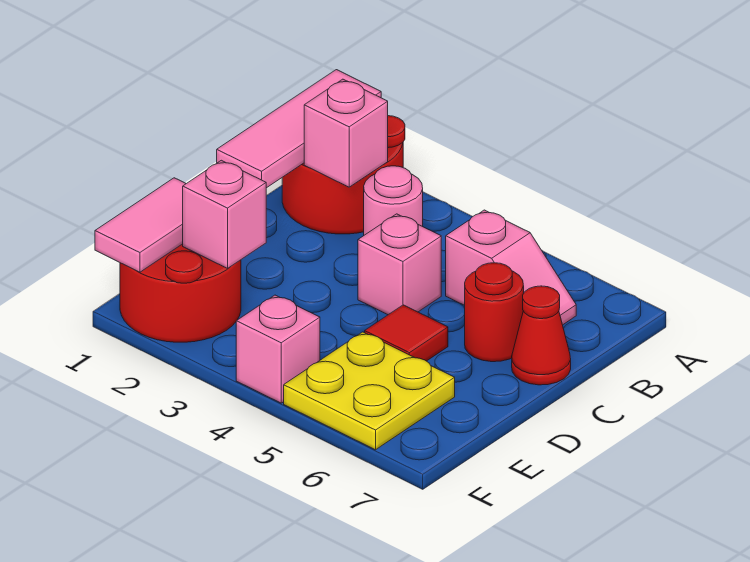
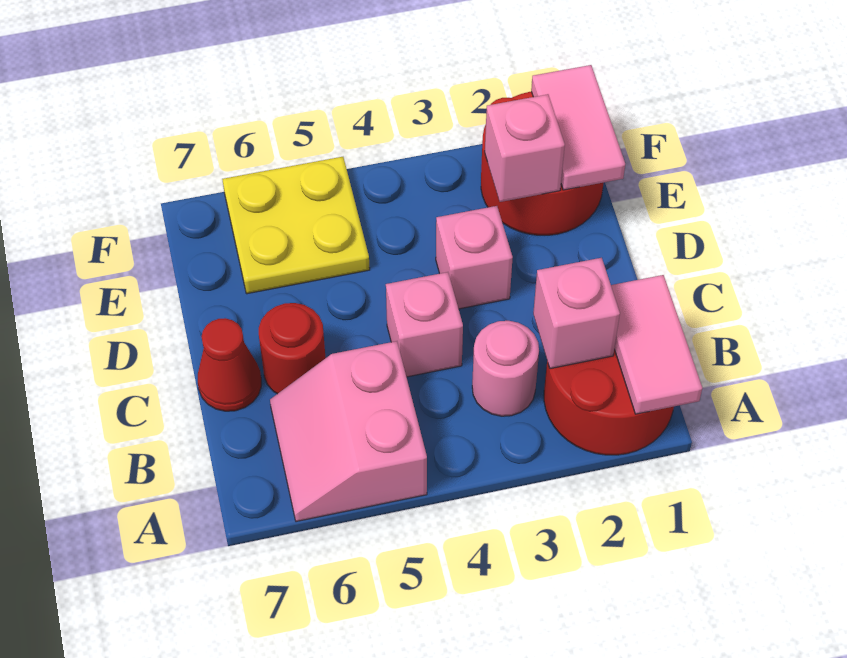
pink 1x3 tile [217,70,381,188] -> pink 1x2 tile [611,275,702,414]
pink 1x2 slope [446,210,576,325] -> pink 2x2 slope [270,341,427,522]
red 1x1 tile [365,305,448,361] -> none
pink 1x1 brick [236,295,320,403] -> pink 1x1 brick moved to [436,206,513,309]

